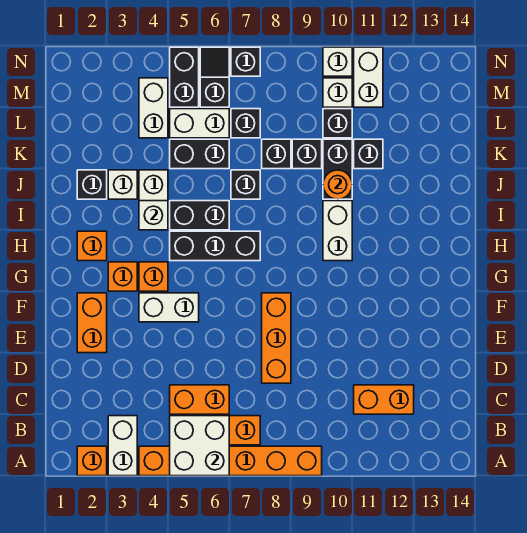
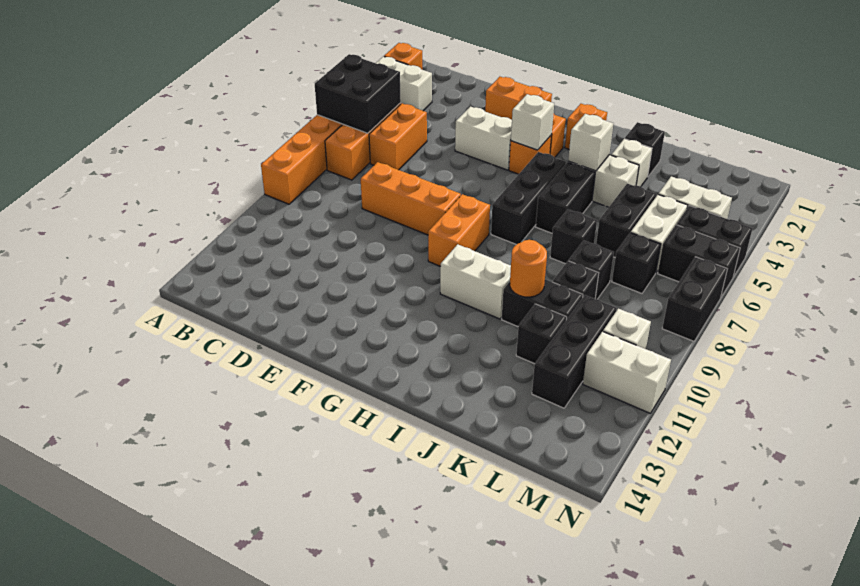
white 2x2 brick [170,416,229,476] -> black 2x2 brick [315,54,401,133]
orange 1x2 brick [354,385,414,414] -> orange 1x2 brick moved to [428,194,490,266]
white 1x2 brick [139,293,199,322] -> white 1x2 brick turned to [455,107,512,170]
black 1x1 brick [323,109,352,138] -> black 1x3 brick [532,295,617,408]
black 1x2 slope [200,47,229,107] -> black 1x2 brick [658,225,740,297]
black 1x1 brick [231,47,260,76] -> black 1x2 brick [662,257,727,341]
white 1x1 brick [323,47,352,76] -> white 1x1 brick moved to [511,94,554,150]

